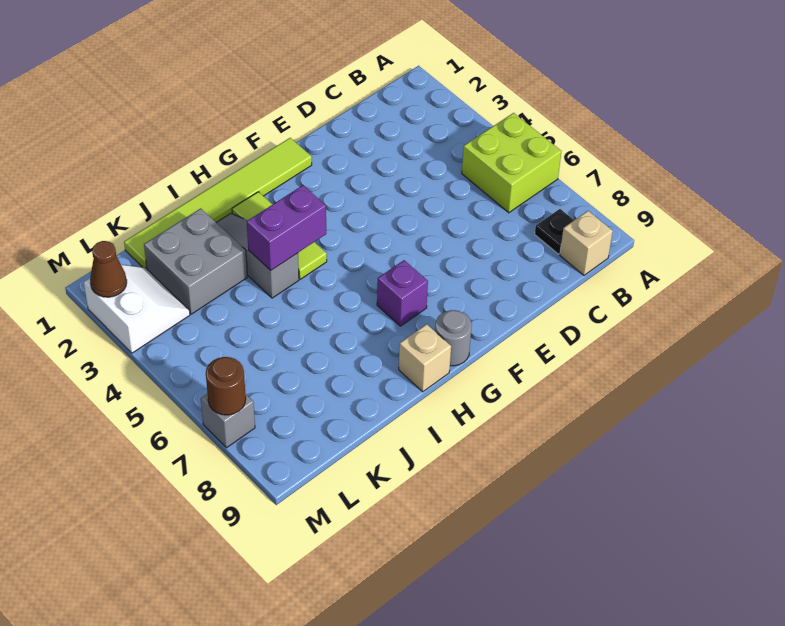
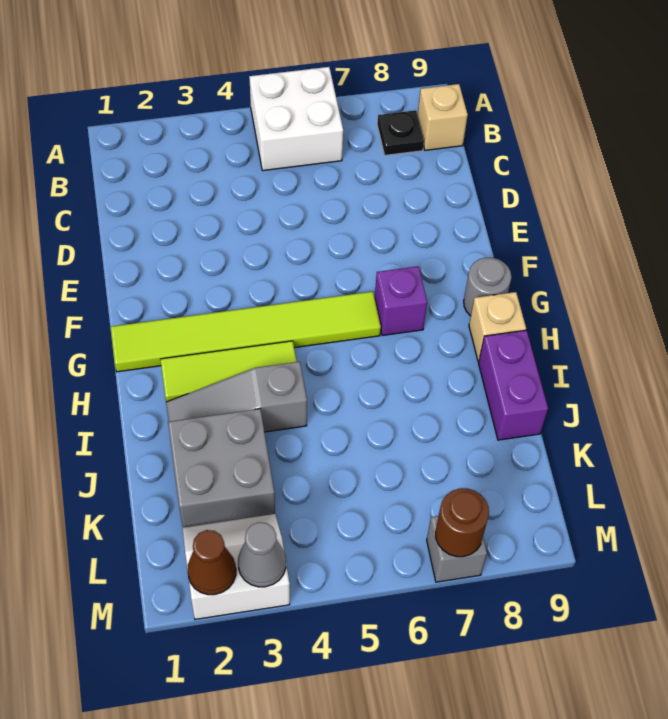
lime 2x2 brick [462,113,562,213] -> white 2x2 brick [249,67,343,171]
lime 1x6 tile [124,138,312,269] -> lime 1x6 tile turned to [111,292,381,372]
purple 1x2 brick [247,185,326,270] -> purple 1x2 brick moved to [478,330,548,440]
none -> grey 1x1 cone [238,522,286,587]

